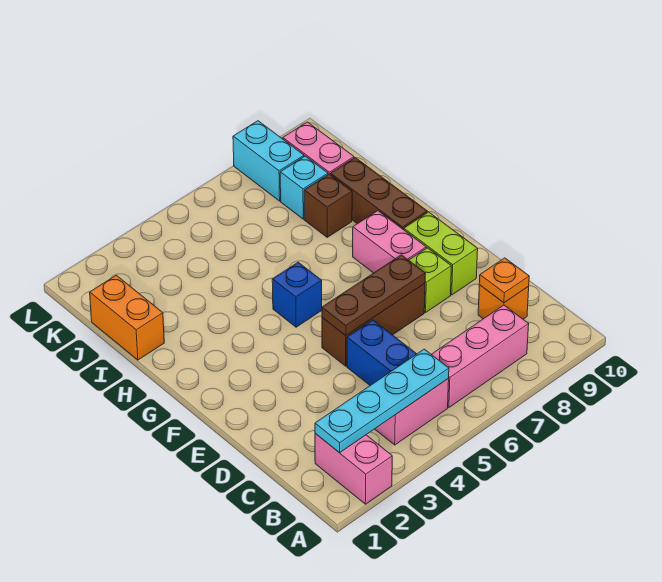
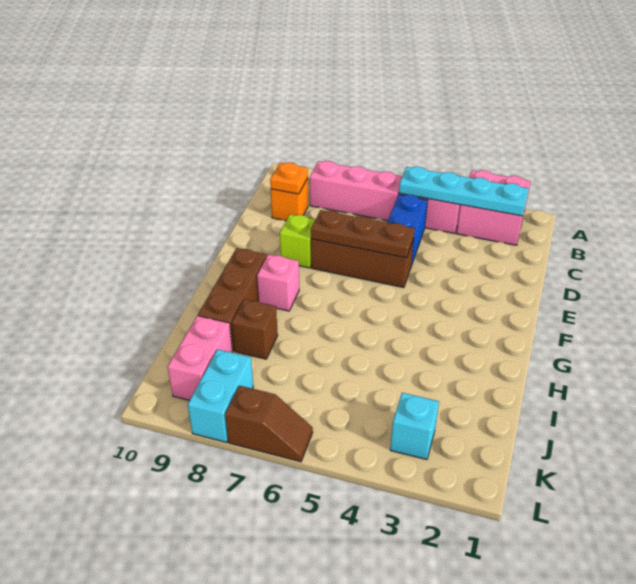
pink 1x2 brick [315,434,392,504] -> pink 2x2 brick [457,170,531,245]
lime 1x2 brick [404,212,478,295] -> none
pink 1x2 brick [353,211,426,273] -> pink 1x1 brick [257,254,299,311]
blue 1x1 brick [272,262,322,327] -> none
orange 1x2 brick [90,275,164,360] -> none
cyan 1x1 brick [280,156,328,219] -> cyan 1x1 brick moved to [390,393,439,460]
none -> brown 1x2 slope [225,386,313,462]

